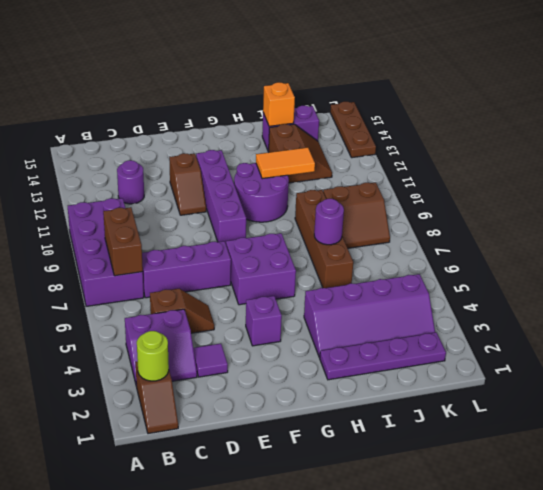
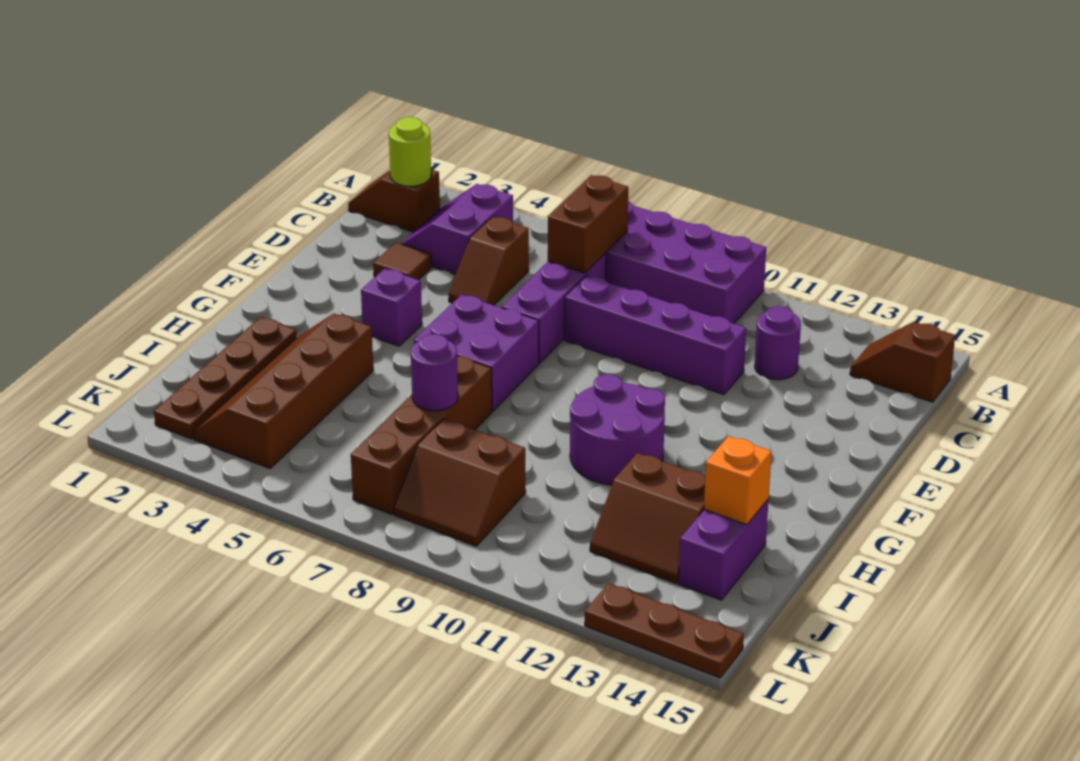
brown 1x2 brick [103,207,143,276] -> brown 1x2 brick turned to [548,175,628,273]
purple 1x1 tile [193,344,228,377] -> brown 1x1 tile [373,243,431,280]
brown 1x2 slope [169,153,206,215] -> brown 1x2 slope moved to [850,322,955,402]
purple 1x4 brick [196,150,246,243] -> purple 1x4 brick moved to [564,276,746,395]
purple 1x4 plate [320,332,446,380] -> brown 1x4 plate [154,317,297,439]
purple 2x4 slope [304,274,435,358] -> brown 2x4 slope [193,313,373,468]
orange 1x2 tile [256,148,315,179] -> none
brown 1x4 brick [295,190,353,288] -> brown 1x4 brick turned to [351,356,492,514]
brown 2x2 slope [323,183,390,248] -> brown 2x2 slope turned to [394,419,526,546]

